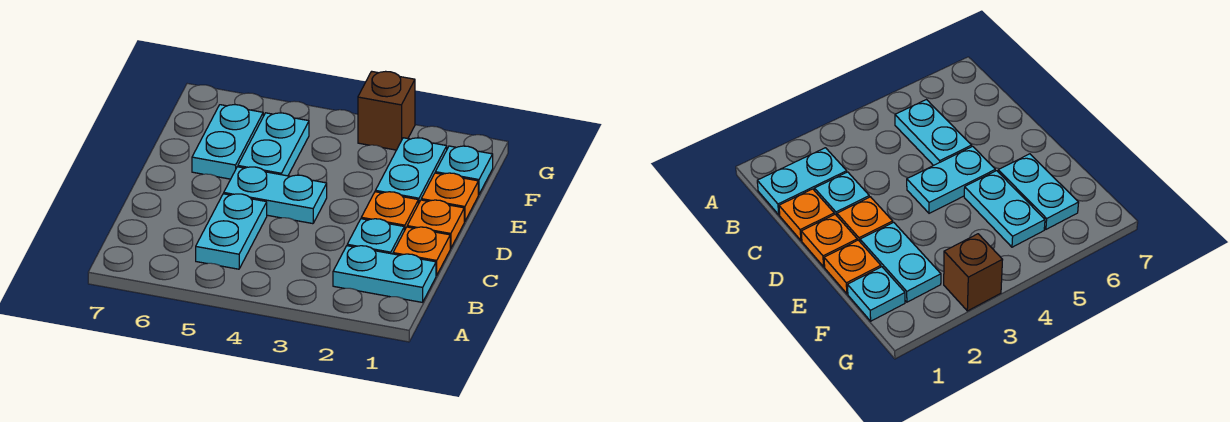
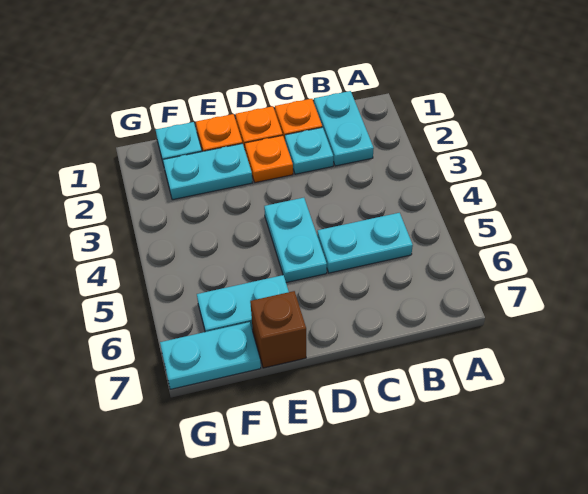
cyan 1x2 plate [238,113,309,176] -> cyan 1x2 plate moved to [160,322,261,389]
brown 1x1 brick [358,71,415,150] -> brown 1x1 brick moved to [250,291,306,368]

